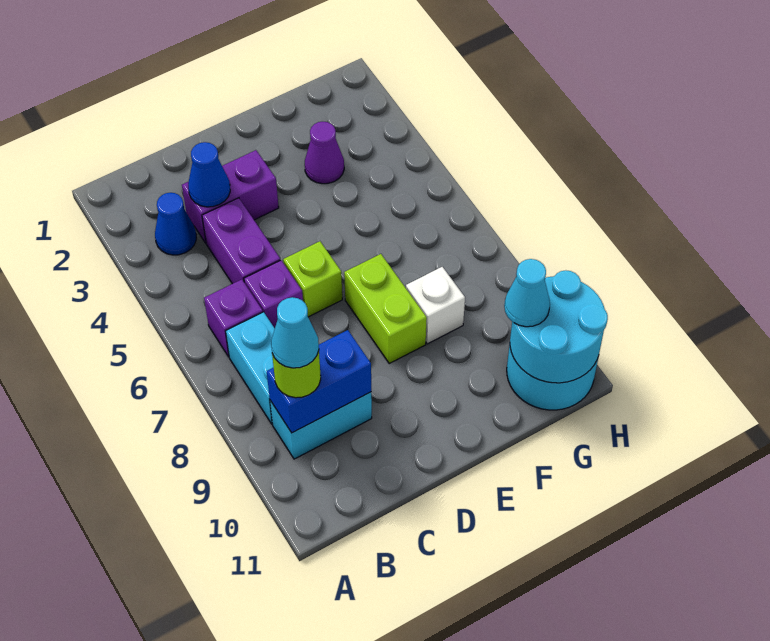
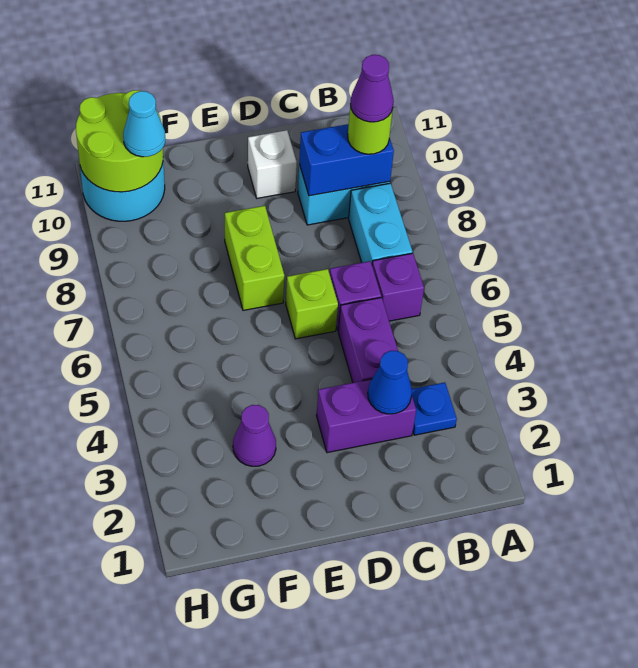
blue 1x1 cone [155,193,196,255] -> blue 1x1 plate [412,382,457,435]
cyan 1x1 cone [271,297,319,368] -> purple 1x1 cone [350,55,394,122]
white 1x1 brick [406,267,465,344] -> white 1x1 brick moved to [248,130,297,198]
cyan 2x2 round brick [510,270,608,383] -> lime 2x2 round brick [76,90,163,192]

